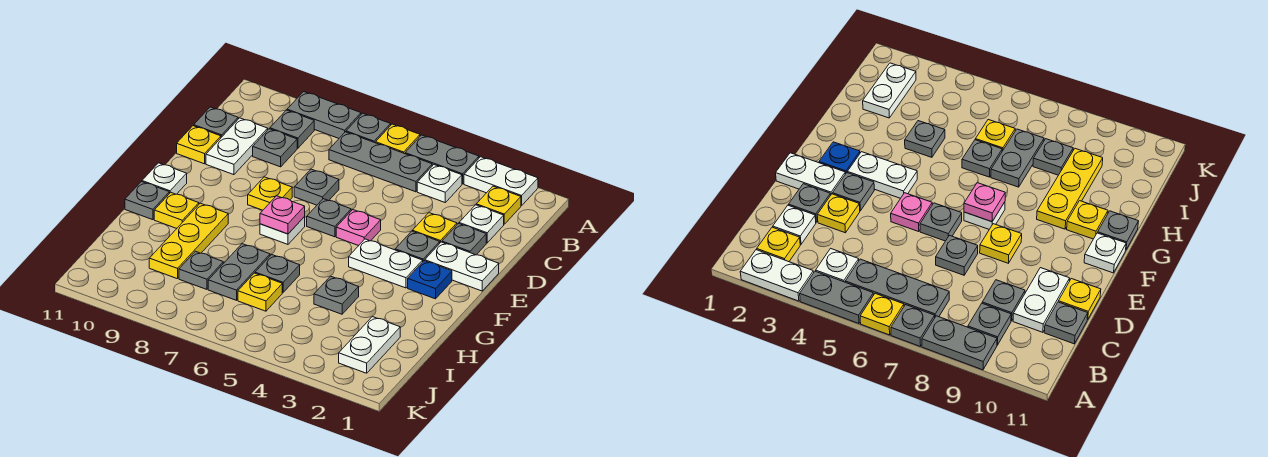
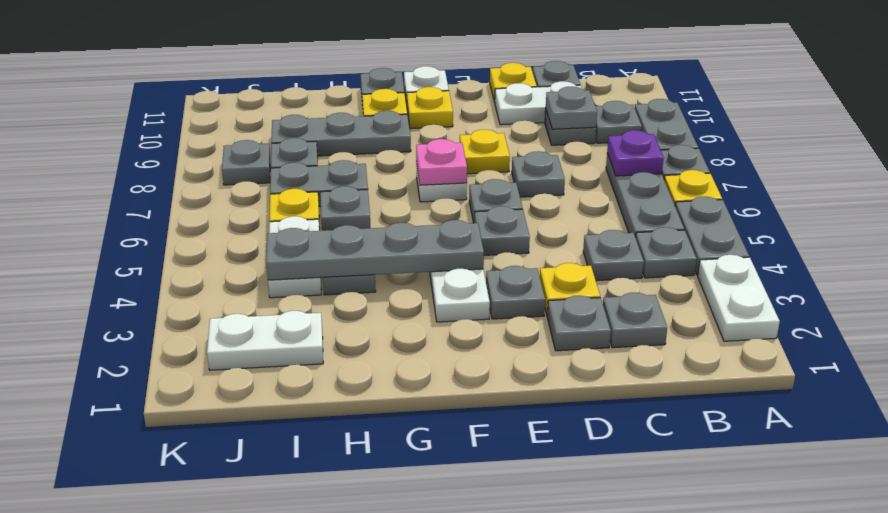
yellow 1x1 plate [476,186,521,224] -> yellow 1x1 plate moved to [407,87,453,129]
white 1x1 plate [417,165,462,202] -> grey 1x1 plate [636,227,697,278]
none -> purple 1x1 plate [607,130,664,176]
white 1x1 plate [459,205,504,243] -> grey 1x1 plate [603,292,667,348]
none -> grey 1x1 plate [583,230,644,281]
none -> grey 1x1 plate [546,87,597,129]
white 1x2 plate [425,242,499,291] -> white 1x2 plate moved to [268,216,321,298]
pink 1x1 plate [336,210,381,246] -> grey 1x1 plate [475,206,530,255]
blue 1x1 plate [408,261,452,299] -> none
none -> grey 1x4 plate [266,220,484,280]
yellow 1x3 plate [149,203,228,279] -> grey 1x3 plate [272,111,411,156]
none -> grey 1x1 plate [222,140,270,185]

